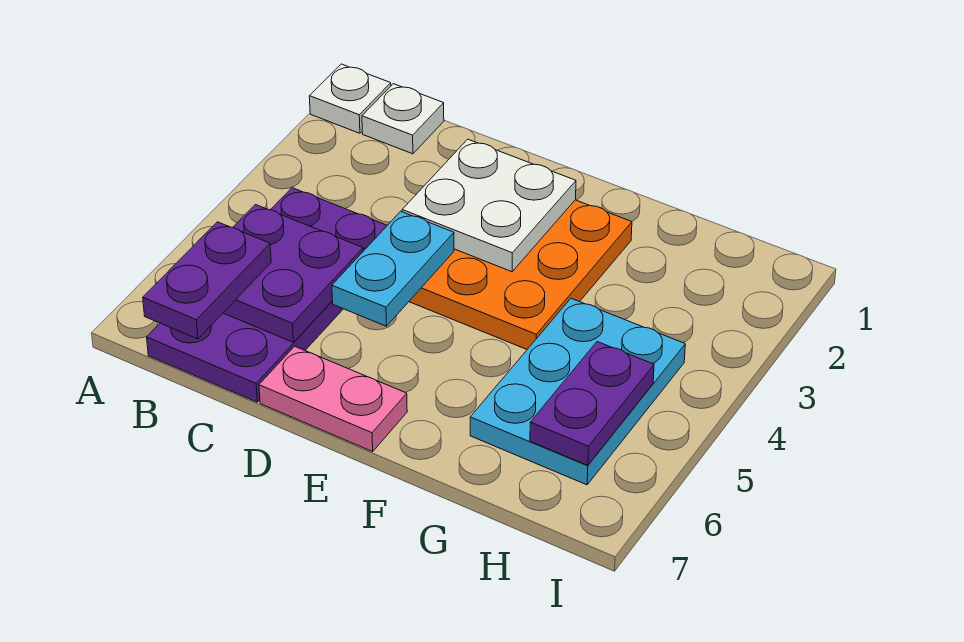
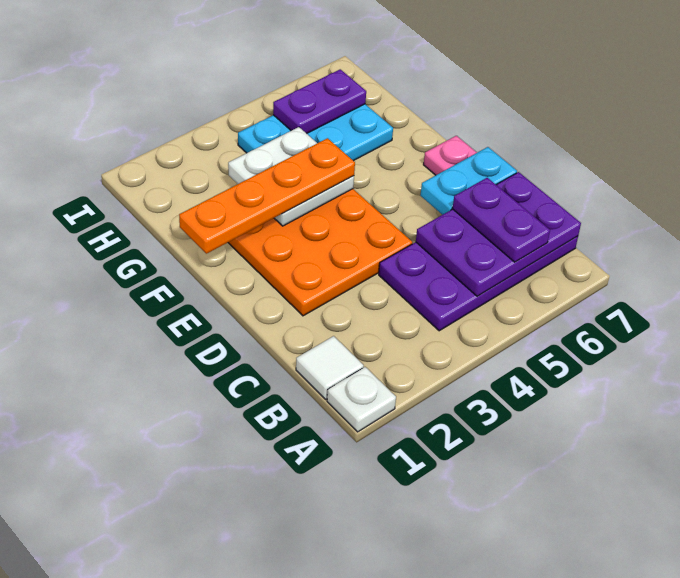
white 1x1 plate [362,84,444,154] -> white 1x1 tile [296,336,364,399]
purple 2x2 plate [223,205,363,342] -> purple 2x3 plate [416,172,581,296]
purple 1x2 plate [143,222,271,339] -> purple 1x2 plate turned to [453,178,550,262]
white 2x2 plate [402,139,576,272] -> white 2x2 plate moved to [228,127,354,226]
cyan 1x2 plate [332,211,454,326] -> cyan 1x2 plate moved to [420,147,517,215]
none -> orange 1x4 plate [179,138,355,254]

